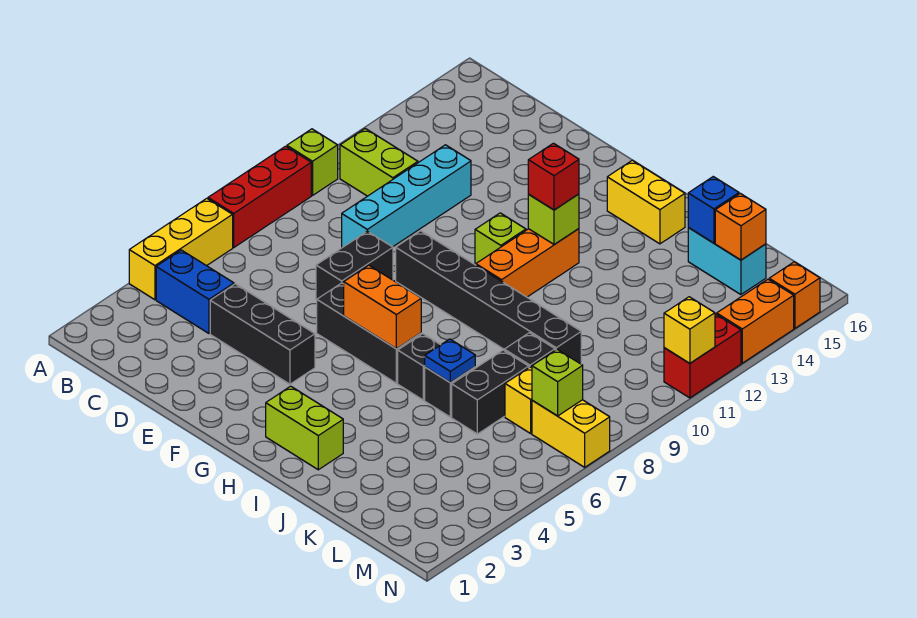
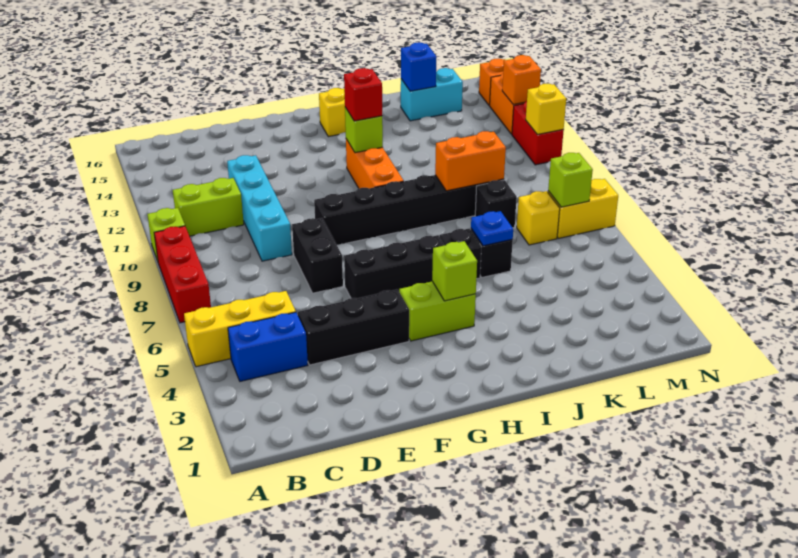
yellow 1x3 brick [129,198,233,300] -> yellow 1x3 brick turned to [184,291,296,367]
orange 1x2 brick [344,265,421,349] -> orange 1x2 brick moved to [435,131,506,191]
lime 1x1 brick [475,213,526,264] -> lime 1x1 brick moved to [432,241,477,301]
lime 1x2 brick [266,386,343,470] -> lime 1x2 brick moved to [399,281,476,341]
black 1x2 brick [452,350,529,434] -> none
orange 1x1 brick [715,193,766,260] -> orange 1x1 brick moved to [502,55,541,104]

